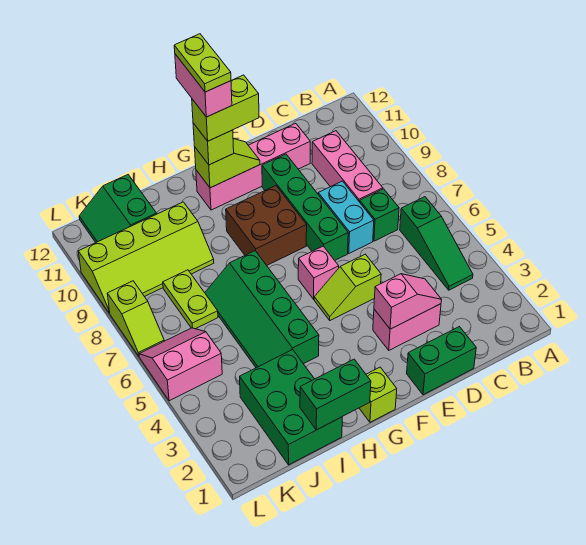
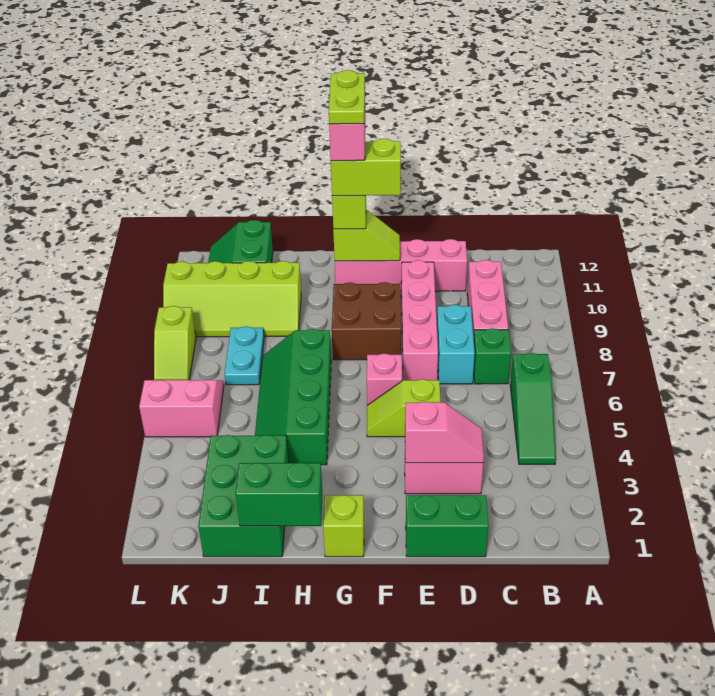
green 1x4 brick [262,154,348,260] -> pink 1x4 brick [401,260,438,380]
lime 1x2 plate [163,270,218,329] -> cyan 1x2 plate [225,327,264,385]

